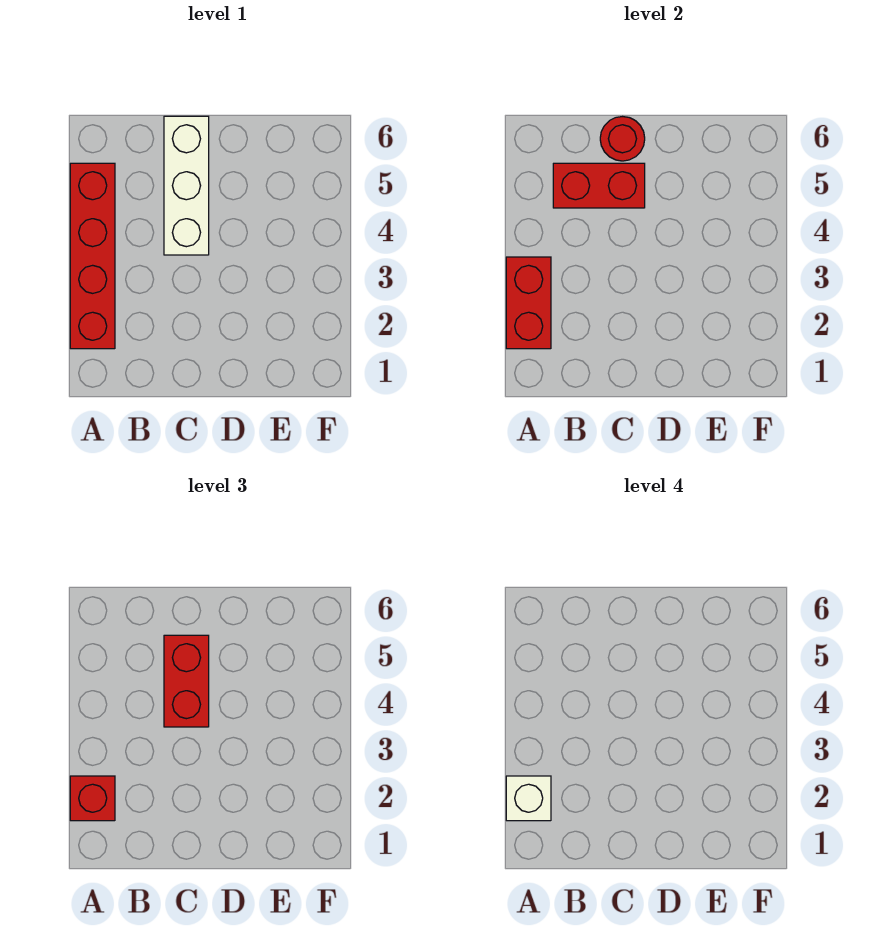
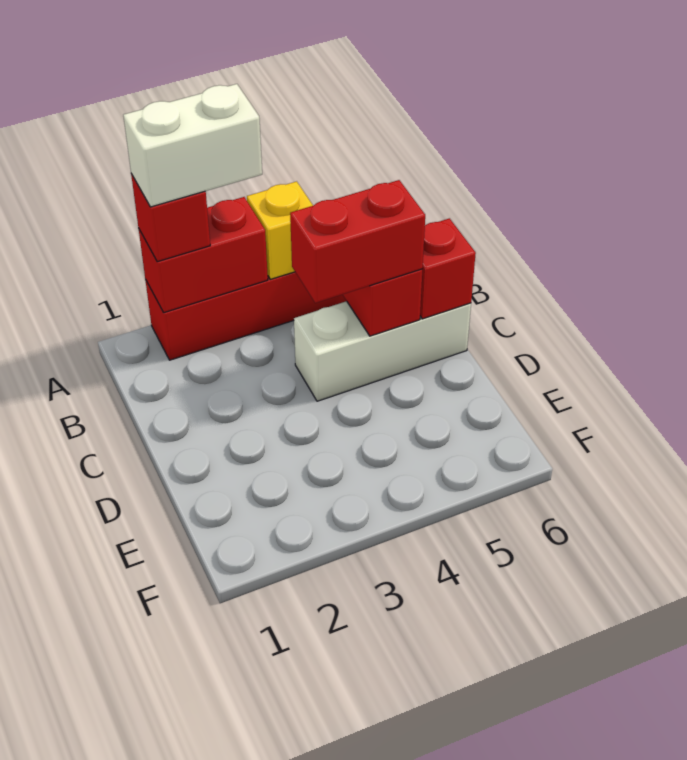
white 1x1 brick [506,776,551,821] -> white 1x2 brick [123,84,262,207]
none -> yellow 1x1 brick [247,181,313,279]
red 1x1 round brick [600,117,645,161] -> red 1x1 brick [420,218,476,319]

